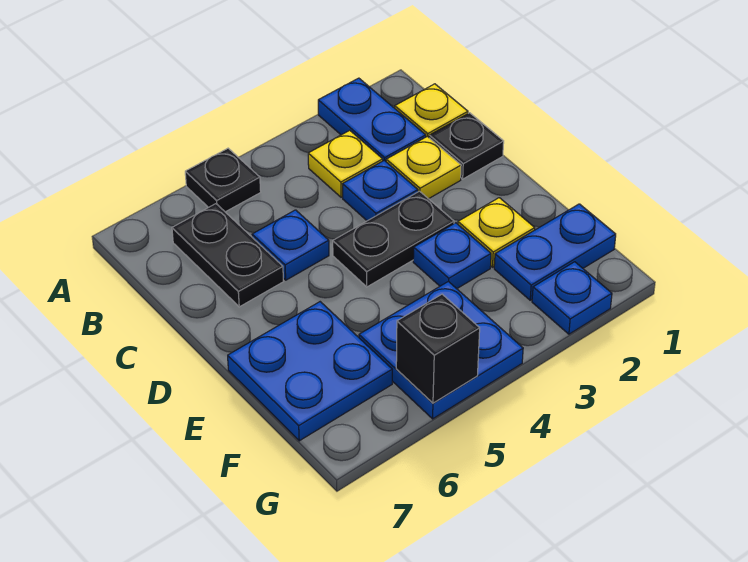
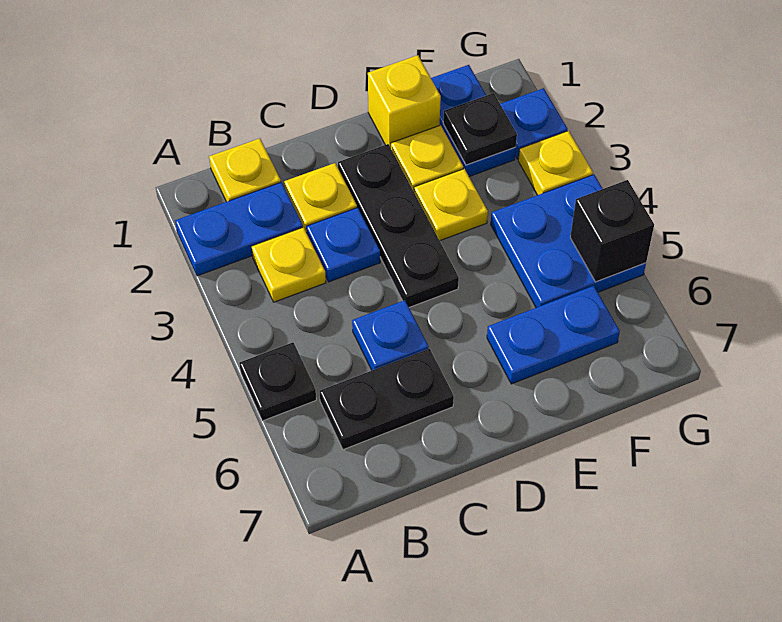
black 1x1 plate [429,113,504,179] -> black 1x1 plate moved to [443,93,517,165]
black 1x2 plate [333,191,454,287] -> black 1x3 plate [338,144,459,307]
none -> yellow 1x1 brick [368,55,441,148]
blue 1x1 plate [413,223,491,289] -> yellow 1x1 plate [414,169,488,241]
blue 2x2 plate [228,302,392,441] -> blue 1x2 plate [487,286,620,384]
none -> yellow 1x1 plate [518,131,593,195]

